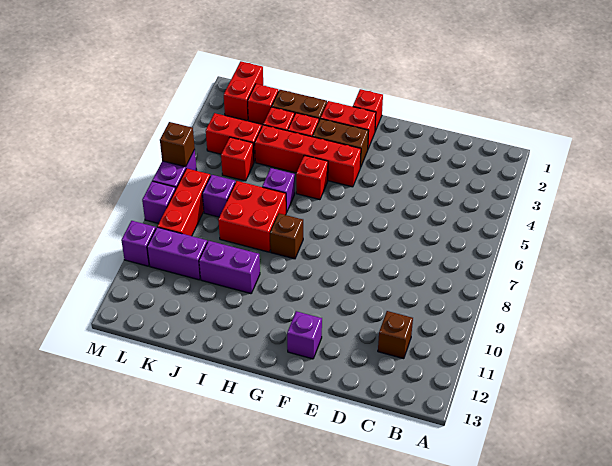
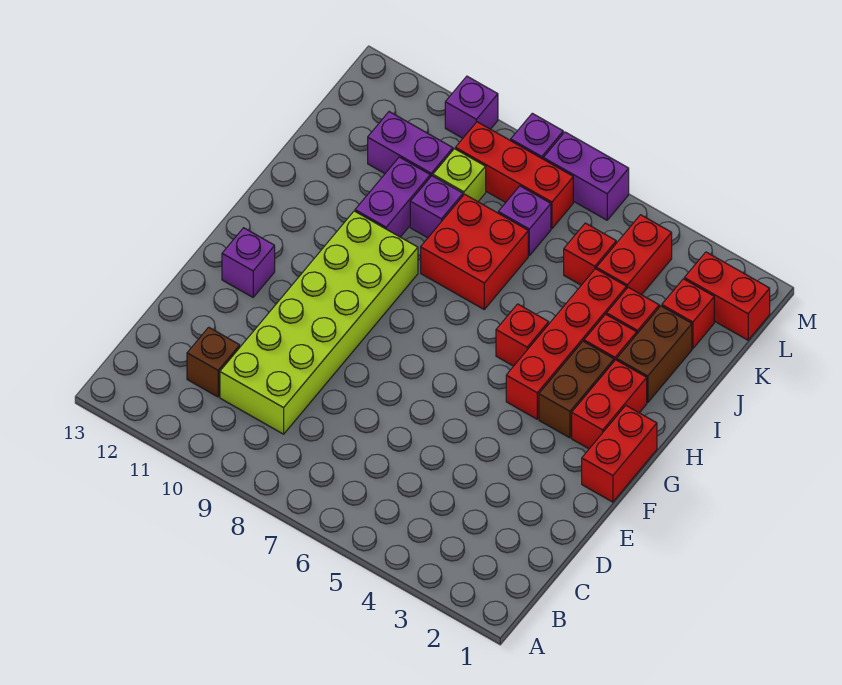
none -> lime 2x6 brick [220,211,418,434]
red 1x1 brick [353,89,383,131] -> red 1x2 brick [582,406,657,502]
brown 1x1 brick [270,213,303,259] -> none
purple 1x1 brick [262,168,295,212] -> purple 1x1 brick moved to [410,176,463,238]
none -> lime 1x1 brick [433,149,486,202]
purple 1x2 brick [147,227,207,280] -> purple 1x2 brick turned to [368,112,453,177]
brown 1x1 brick [160,122,195,167] -> none

